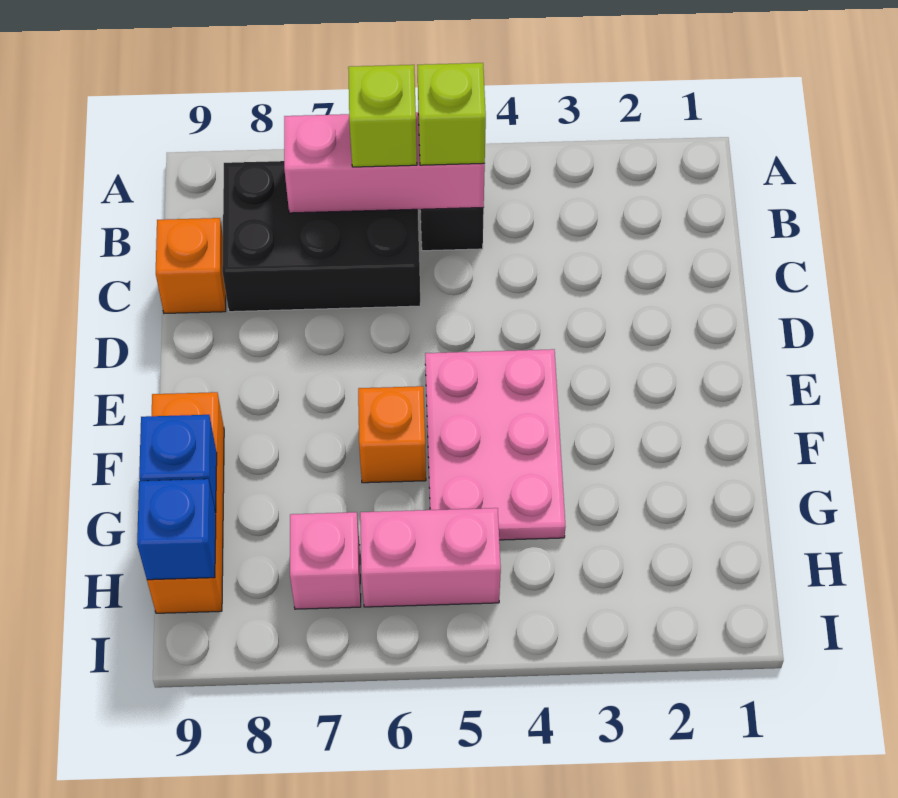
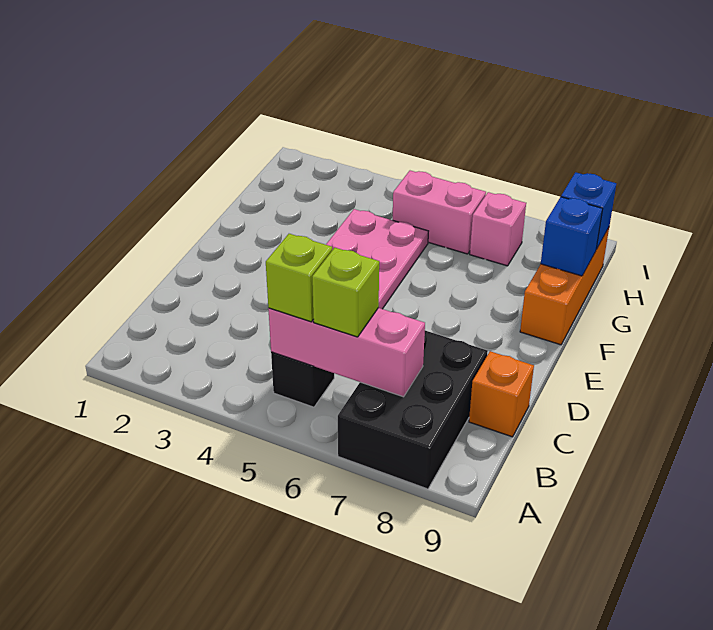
black 2x3 brick [222,161,420,312] -> black 2x3 brick turned to [338,331,488,489]
orange 1x1 brick [358,386,426,483] -> none

